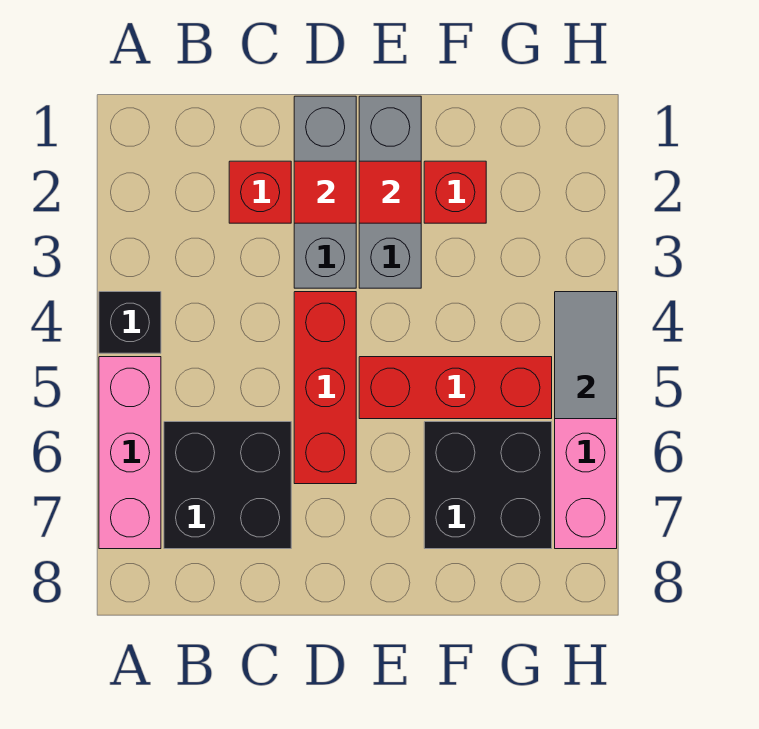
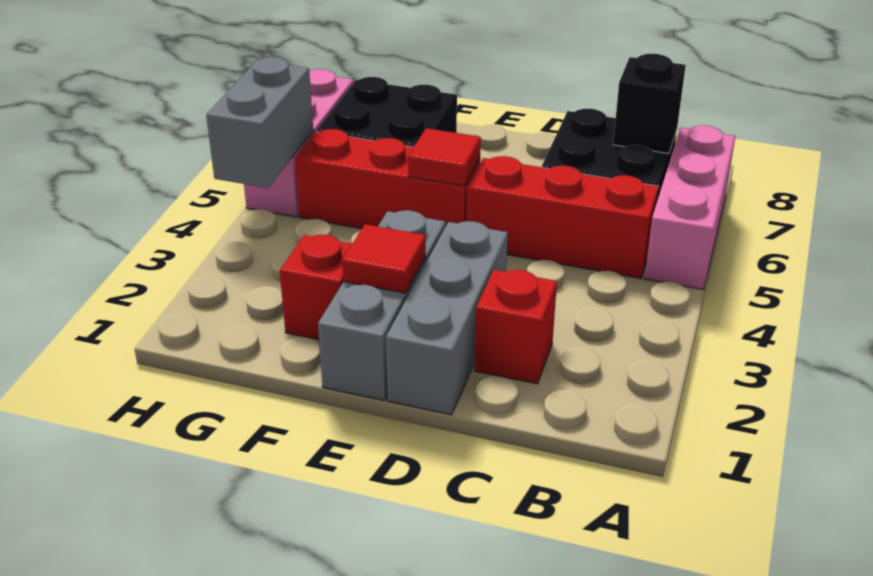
black 1x1 brick [99,292,161,353] -> black 1x1 brick moved to [613,54,686,153]
red 1x1 tile [294,161,356,223] -> red 1x1 tile moved to [408,128,481,186]
red 1x3 brick [294,292,356,484] -> red 1x3 brick turned to [467,156,659,278]
grey 1x2 tile [555,292,617,419] -> grey 1x2 brick [206,57,313,188]

